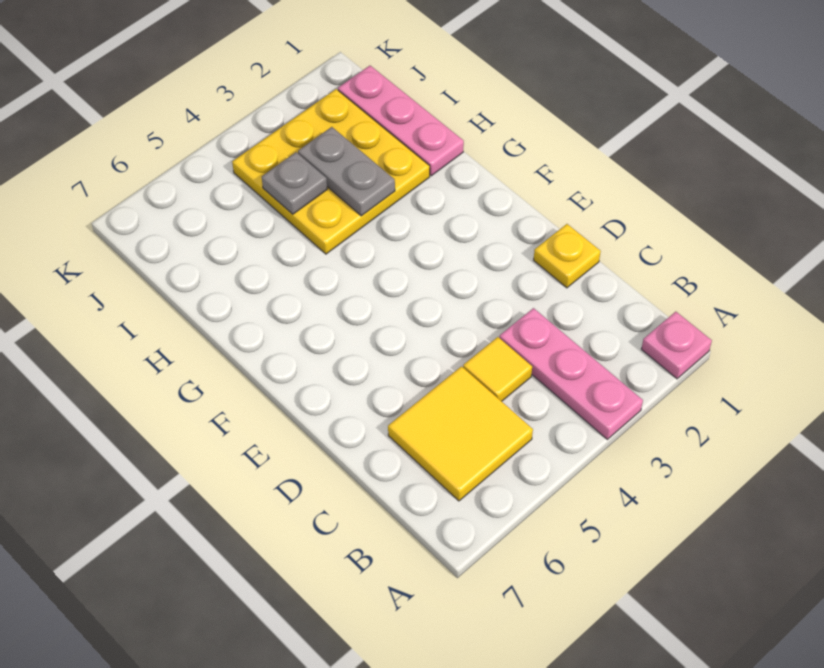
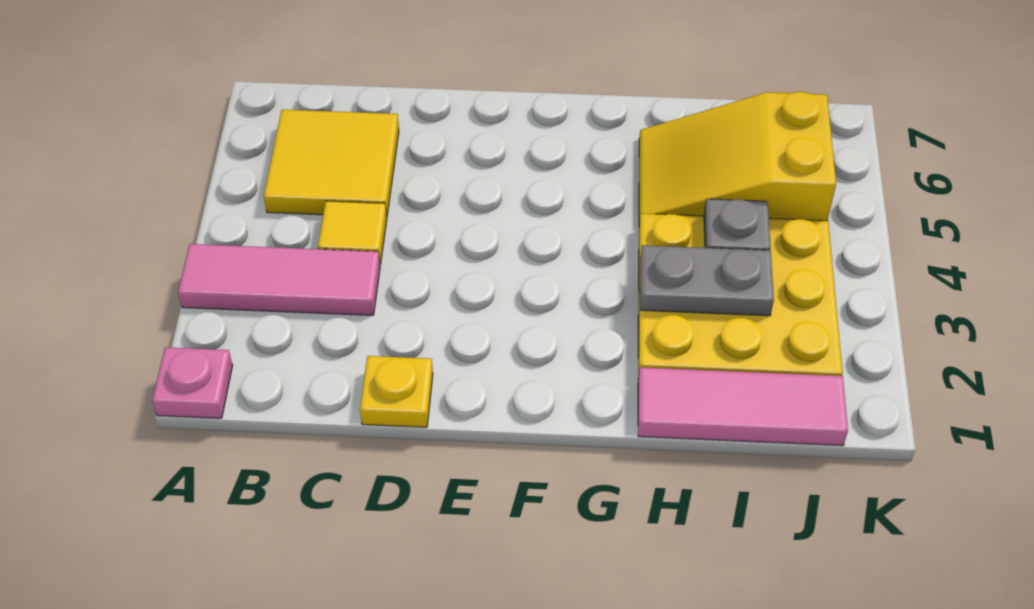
pink 1x3 plate [499,308,643,439] -> pink 1x3 tile [178,244,380,315]
pink 1x3 plate [338,66,464,176] -> pink 1x3 tile [638,367,848,446]
none -> yellow 2x3 slope [639,92,836,223]

